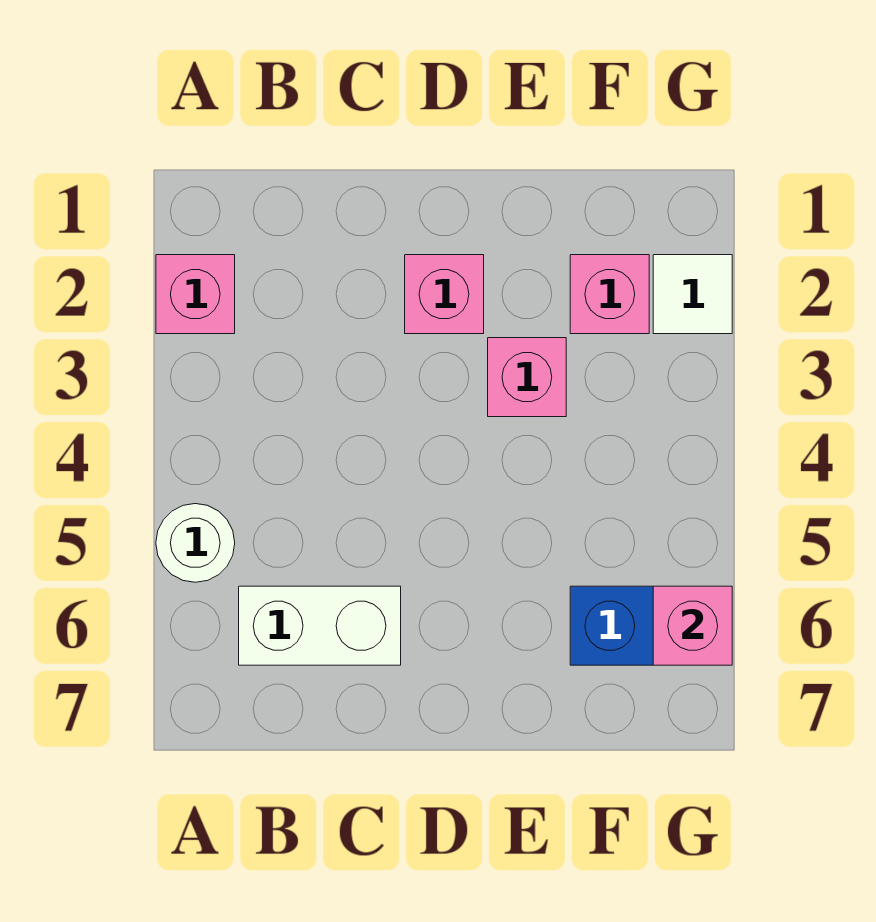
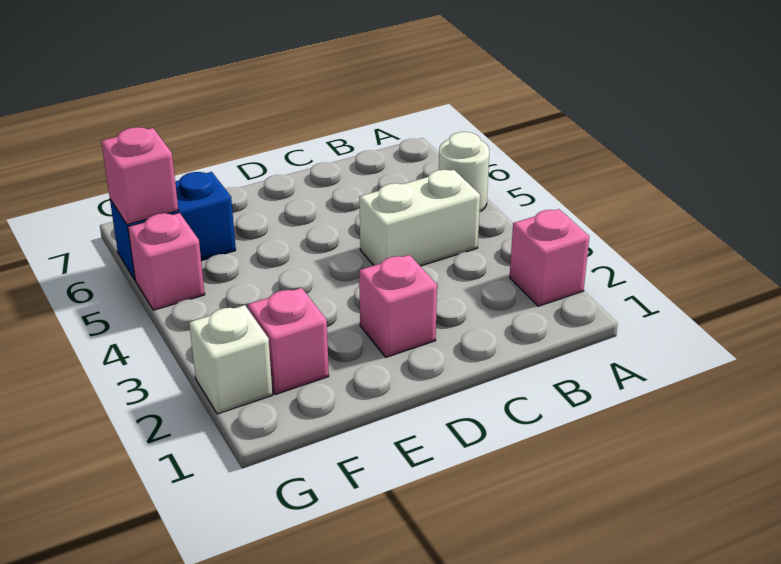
white 1x2 brick [239,586,401,665] -> white 1x2 brick moved to [359,170,480,266]
pink 1x1 brick [488,338,566,417] -> pink 1x1 brick moved to [128,213,205,310]
white 1x1 tile [653,255,732,334] -> white 1x1 brick [189,305,273,414]

